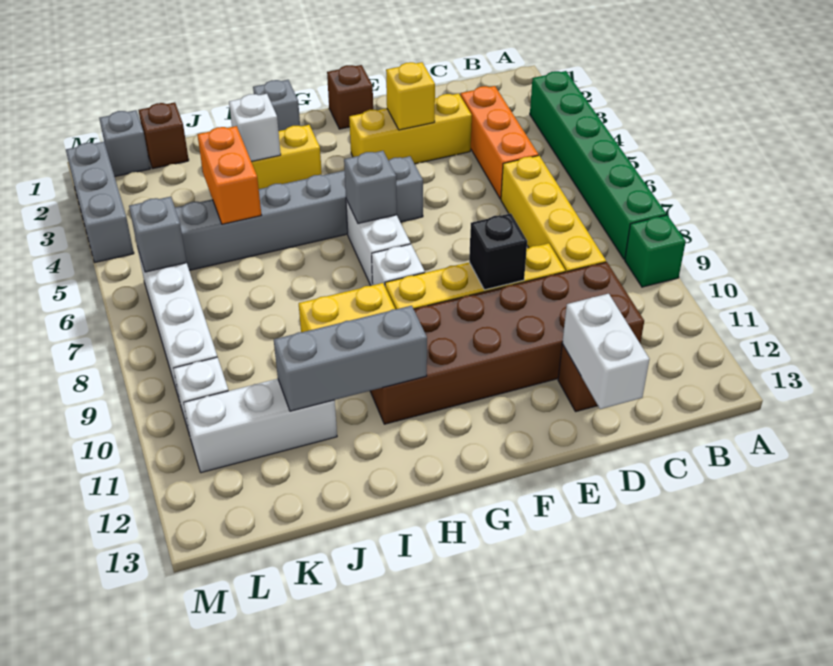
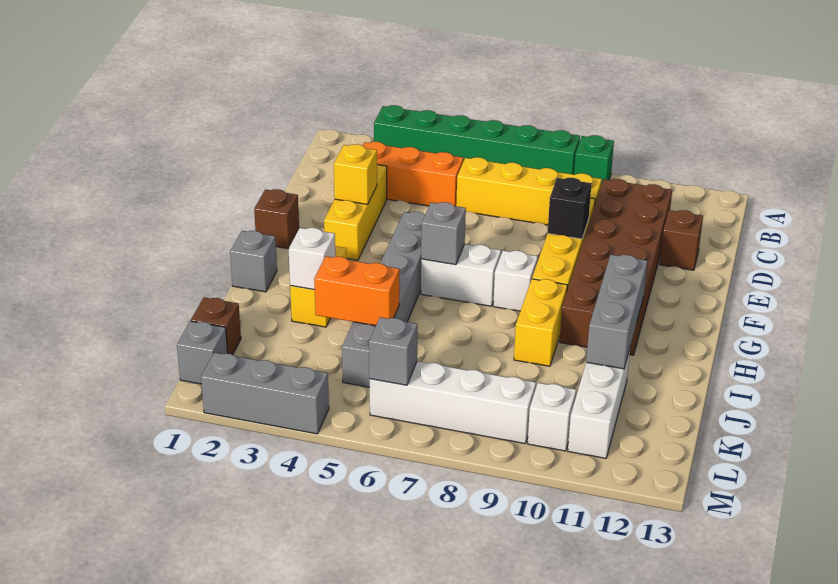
white 1x2 brick [562,294,649,409] -> none

